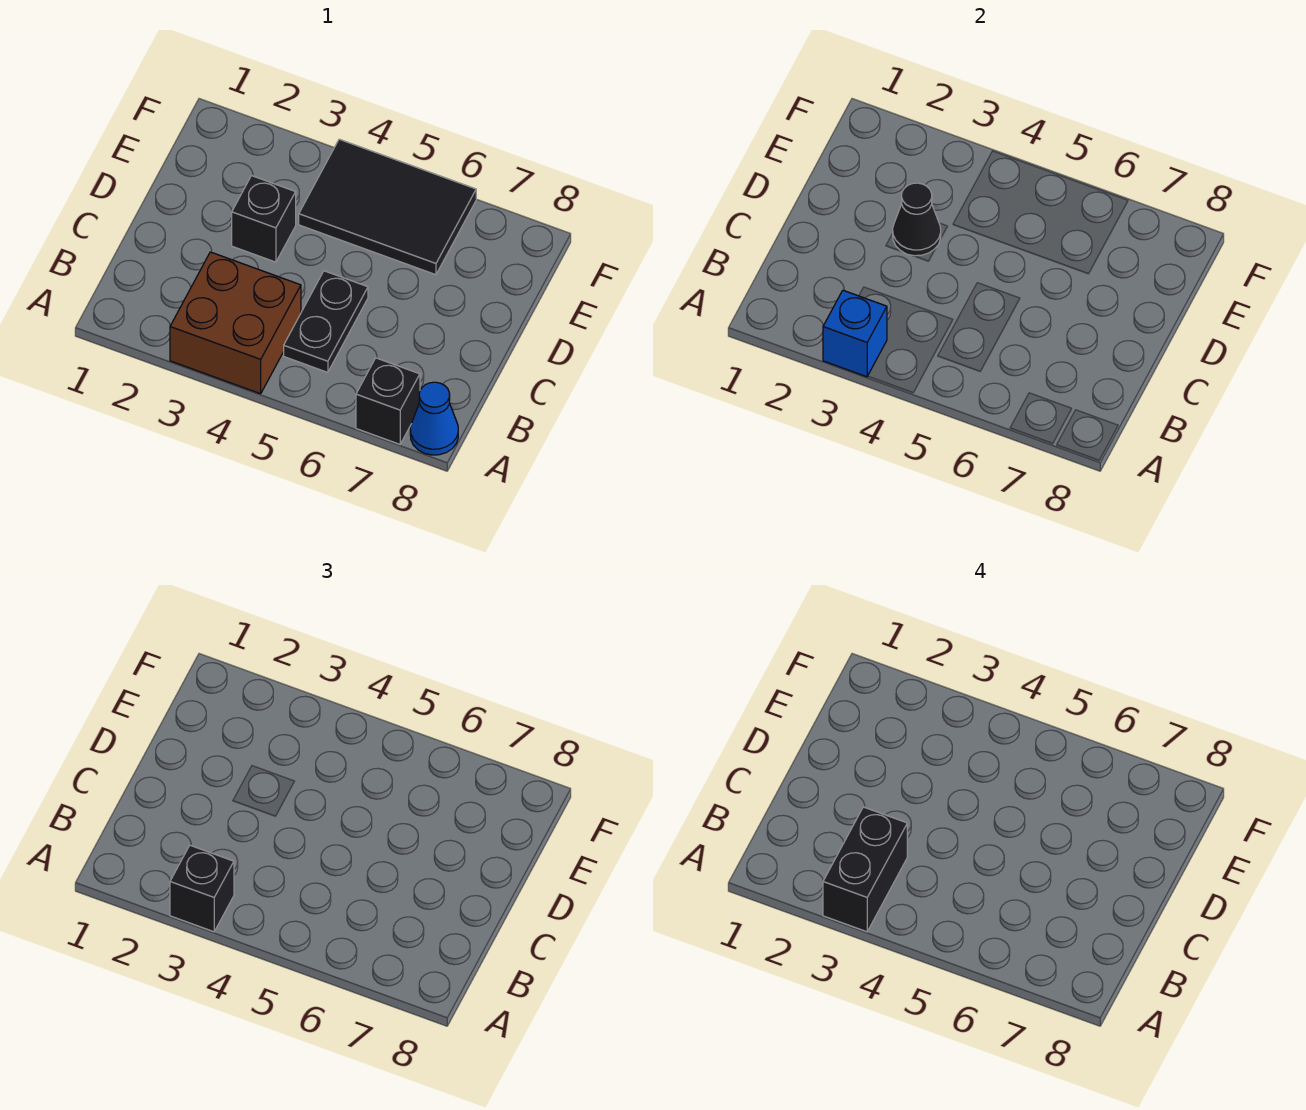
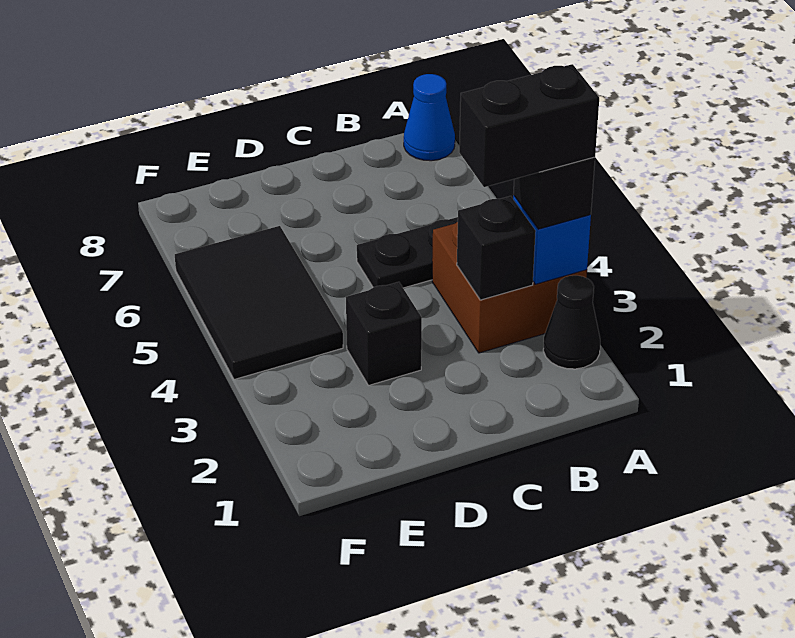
black 1x1 brick [356,358,420,444] -> black 1x1 brick moved to [457,196,536,300]
black 1x1 cone [893,183,941,256] -> black 1x1 cone moved to [543,275,600,369]

